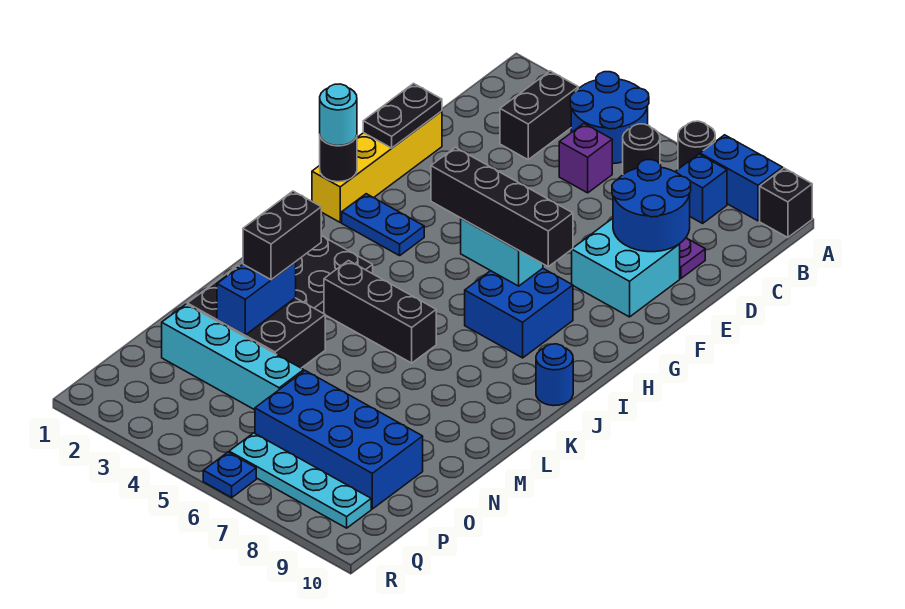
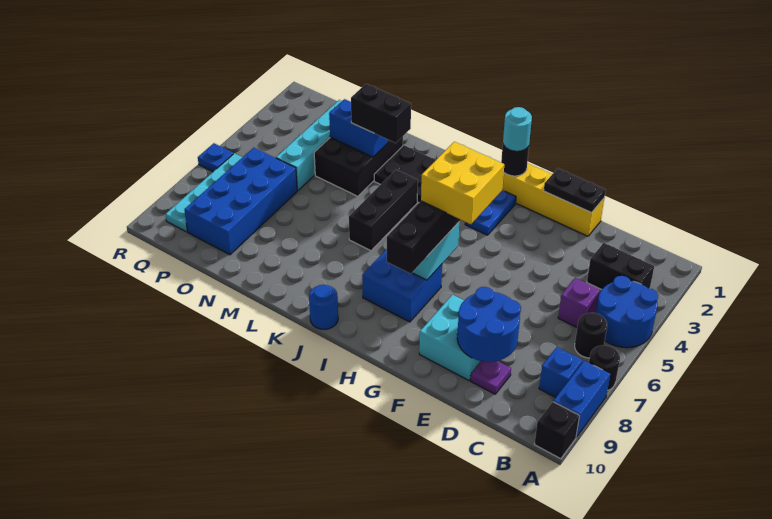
none -> yellow 2x2 brick [421,142,504,224]

